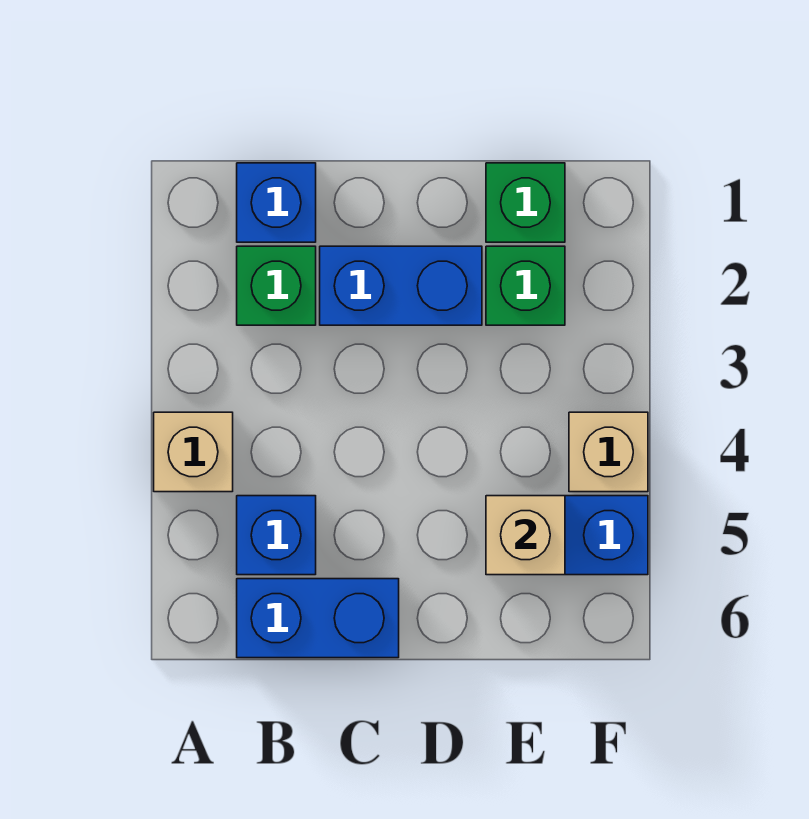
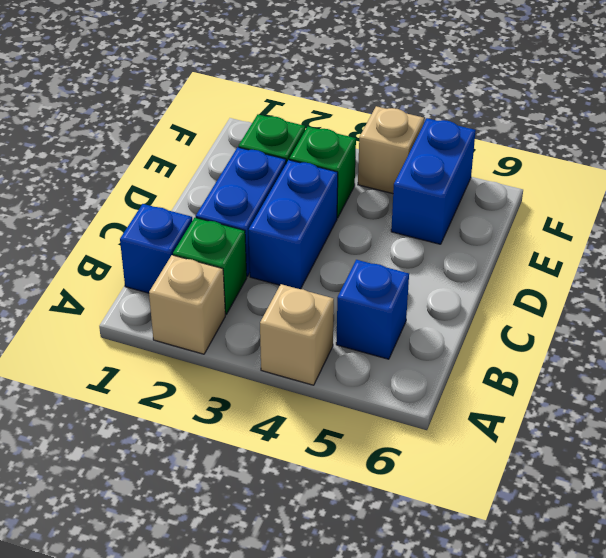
blue 1x2 brick [237,579,399,658] -> blue 1x2 brick moved to [249,160,338,289]
green 1x1 brick [486,163,565,242] -> green 1x1 brick moved to [289,127,356,218]
tan 1x1 brick [486,496,565,575] -> tan 1x1 brick moved to [149,255,225,354]

